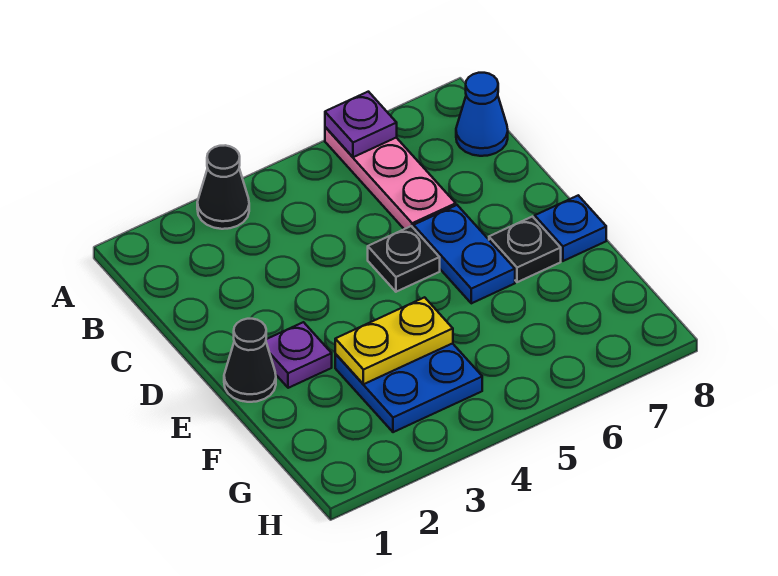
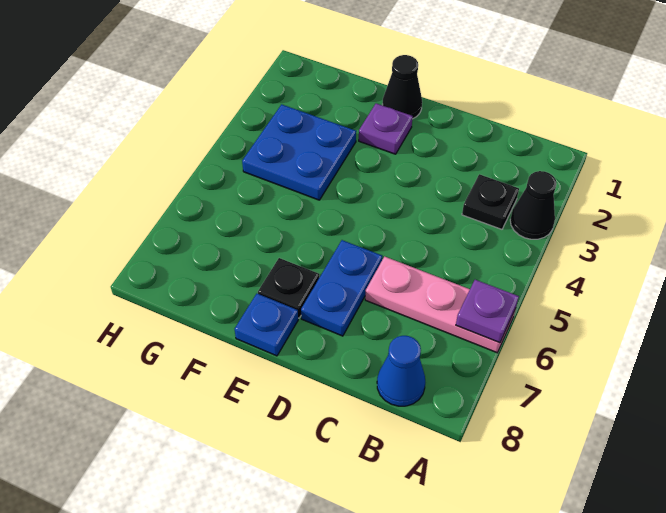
black 1x1 plate [368,226,440,292] -> black 1x1 plate moved to [462,174,519,229]
blue 1x2 plate [414,205,515,303] -> blue 1x2 plate turned to [301,240,382,336]
yellow 1x2 plate [335,297,453,384] -> none

